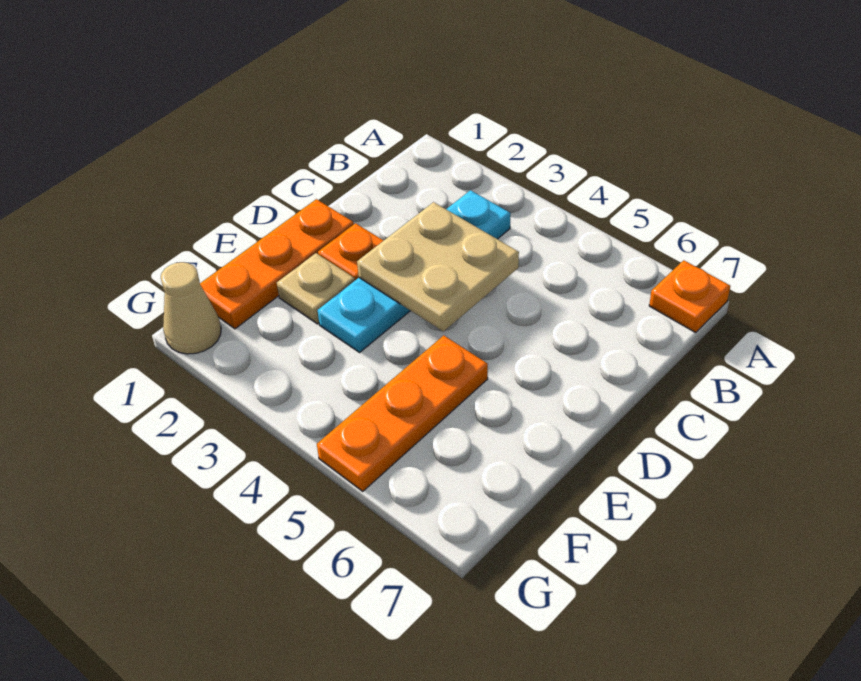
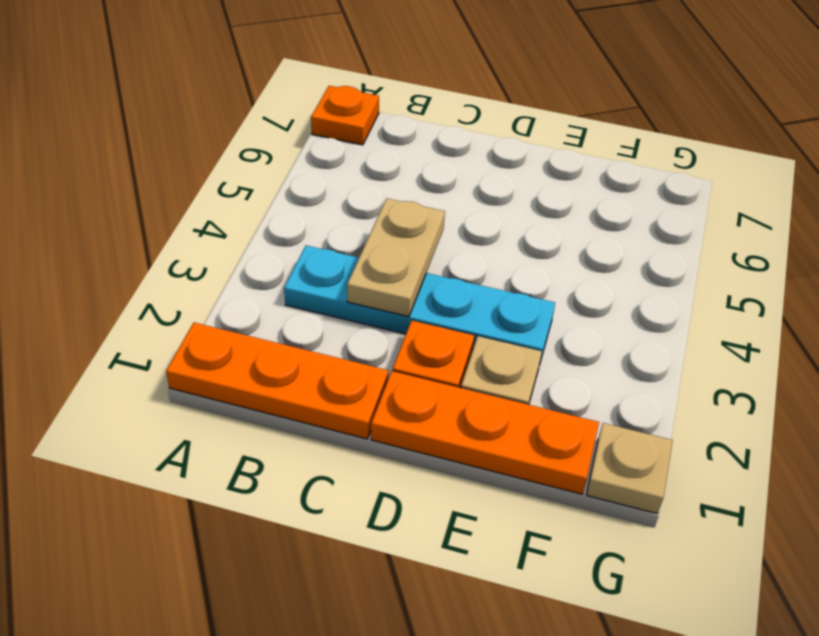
tan 2x2 plate [357,202,519,331] -> tan 1x2 plate [347,199,445,317]
orange 1x3 plate [317,335,488,491] -> orange 1x3 plate moved to [166,323,388,439]
tan 1x1 cone [161,262,221,354] -> tan 1x1 plate [586,423,673,514]

